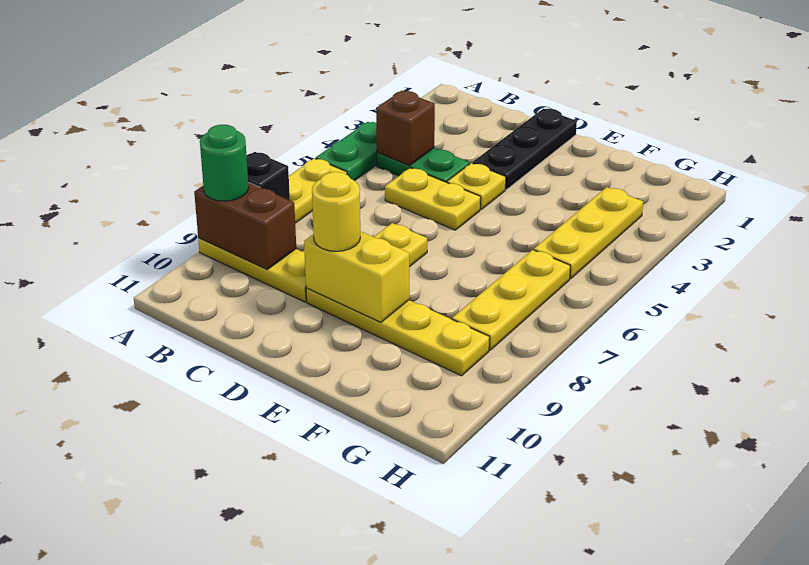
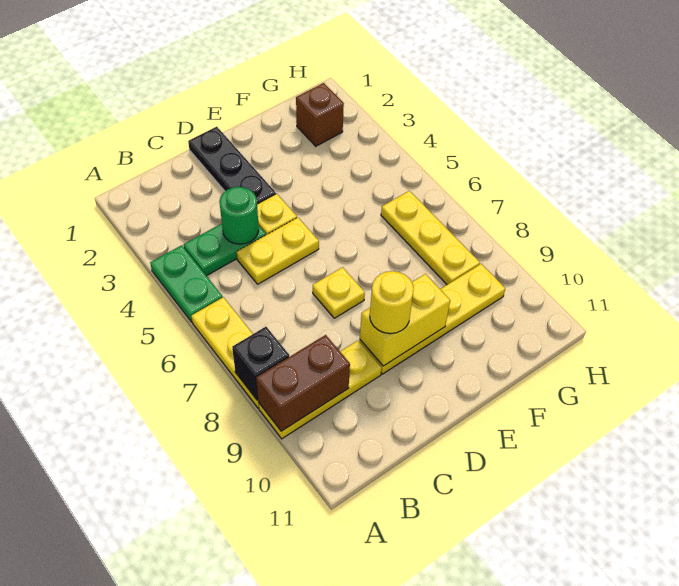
green 1x1 round brick [200,125,249,201] -> green 1x1 round brick moved to [219,187,259,244]
brown 1x1 brick [376,91,435,165] -> brown 1x1 brick moved to [296,83,344,146]
yellow 1x3 plate [534,187,643,279] -> none

